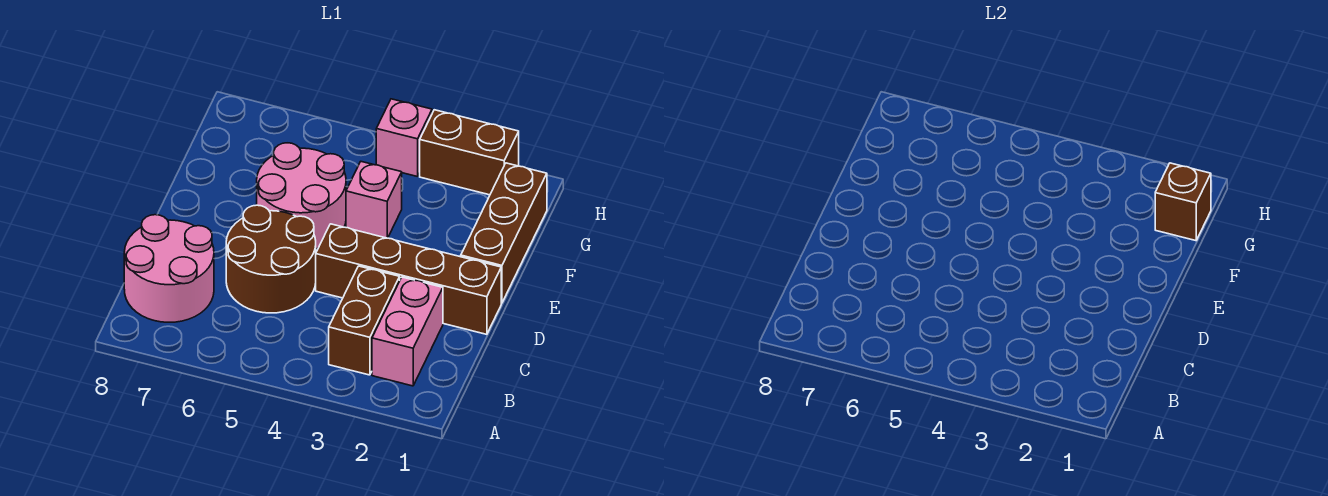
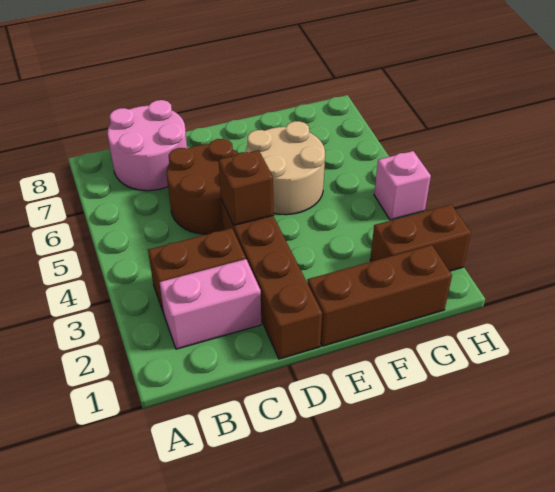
pink 2x2 round brick [257,143,346,249] -> tan 2x2 round brick [246,121,325,215]
pink 1x1 brick [346,162,402,238] -> none
brown 1x1 brick [1155,163,1211,241] -> brown 1x1 brick moved to [219,150,273,225]
brown 1x2 brick [420,110,519,195] -> brown 1x2 brick turned to [370,205,471,271]

